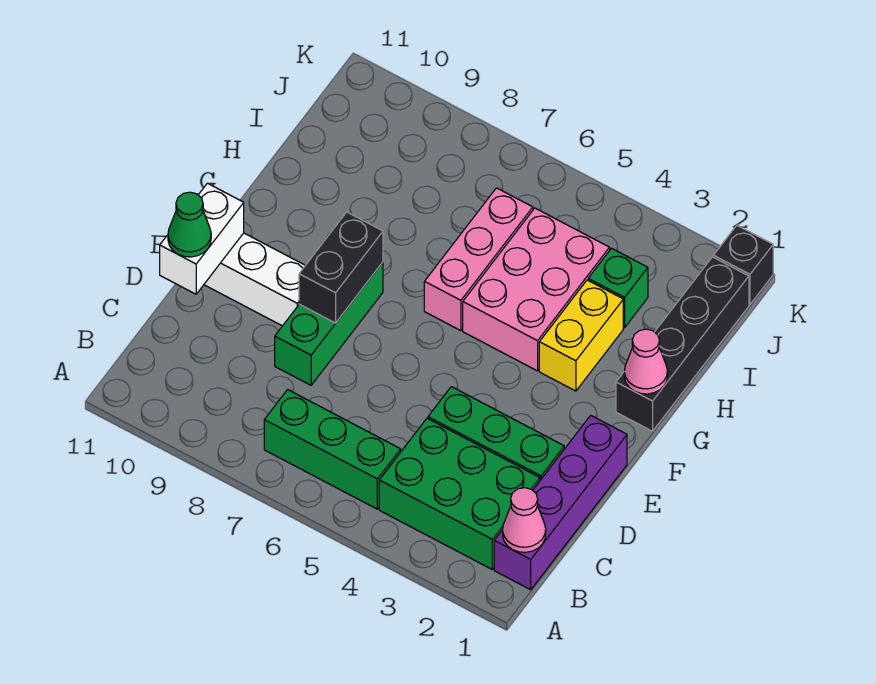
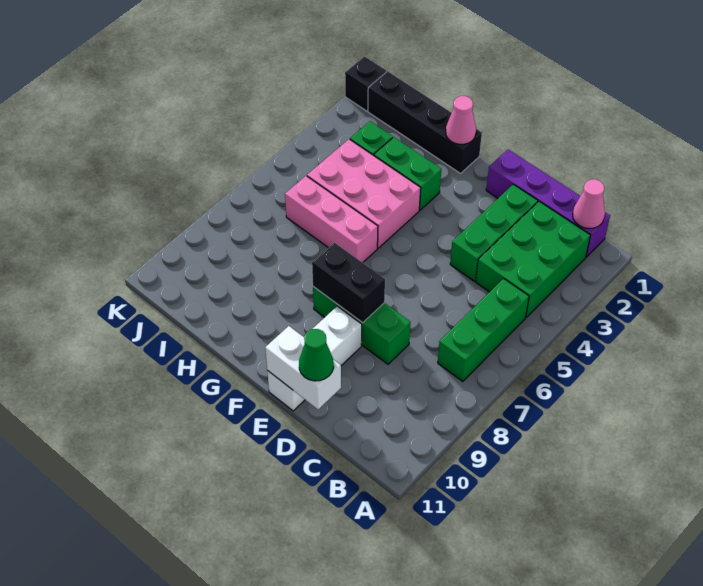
yellow 1x2 brick [539,280,623,391] -> green 1x2 brick [374,137,441,210]

